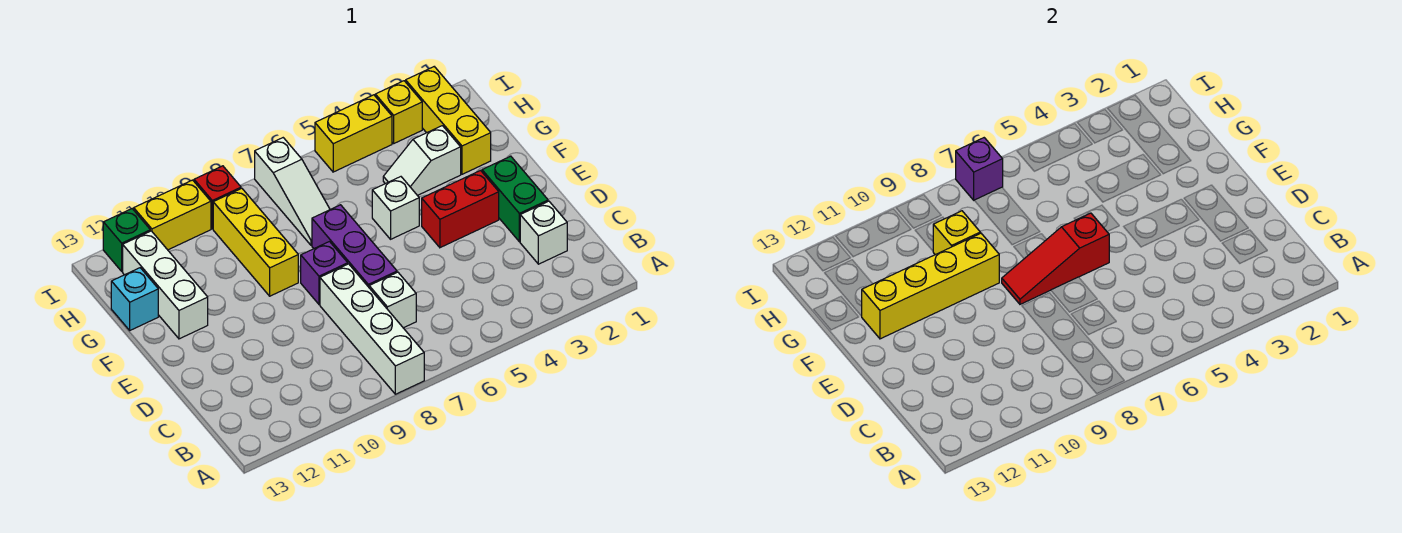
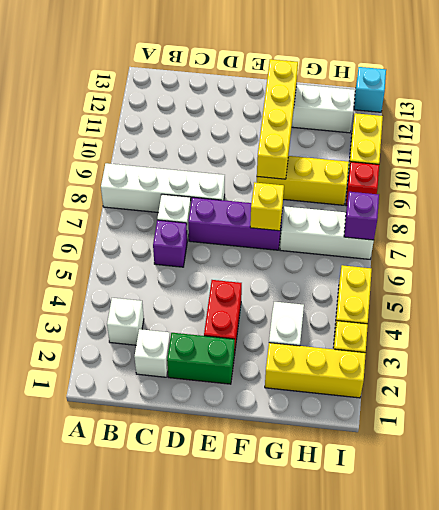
red 1x3 slope [1002,213,1109,304] -> none
purple 1x1 brick [301,242,348,304] -> purple 1x1 brick moved to [153,220,187,267]
white 1x1 brick [372,177,419,239] -> white 1x1 brick moved to [107,298,144,345]
white 1x3 slope [255,138,330,245] -> white 1x3 brick [280,206,374,259]
yellow 1x1 brick [933,211,980,255] -> yellow 1x1 brick moved to [250,182,284,231]
cyan 1x1 brick [111,268,158,330] -> cyan 1x1 brick moved to [354,67,386,112]
green 1x1 brick [103,209,150,271] -> none

